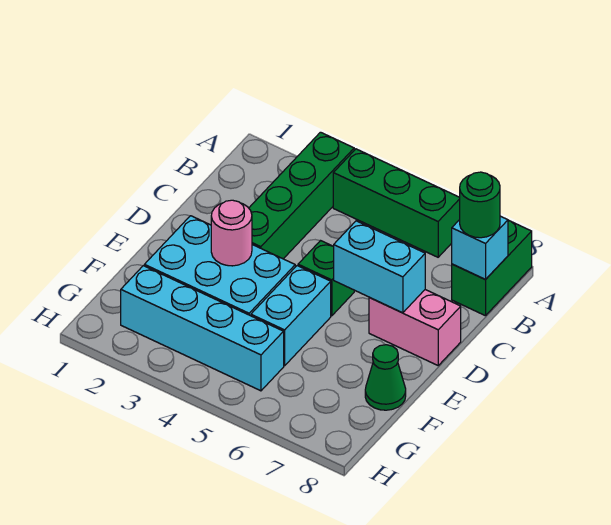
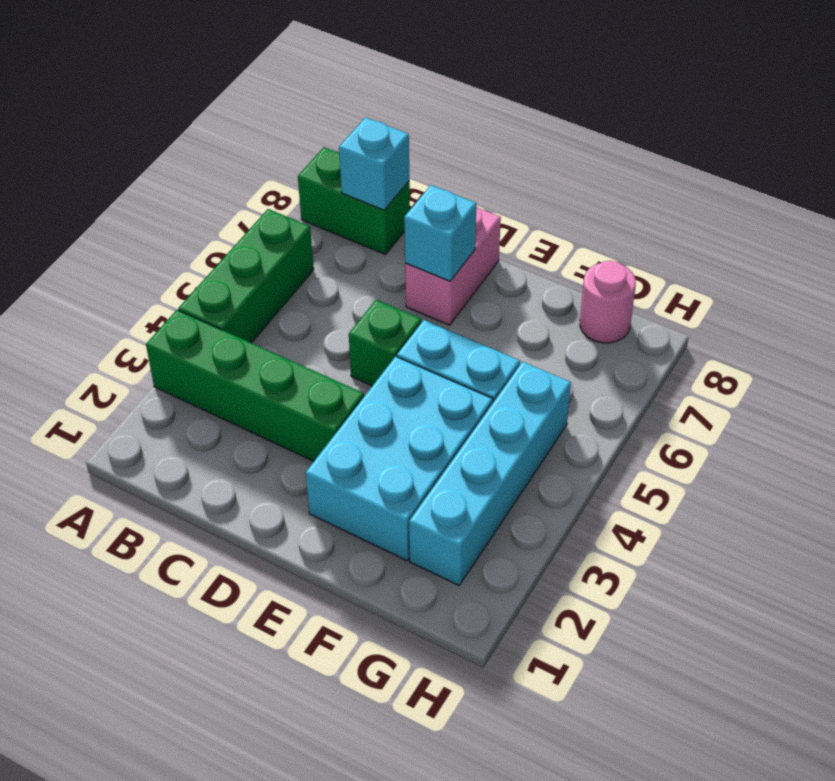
green 1x1 round brick [460,172,500,238] -> none
cyan 1x2 brick [334,221,425,313] -> cyan 1x1 brick [404,185,476,281]
pink 1x1 round brick [211,200,252,266] -> pink 1x1 round brick moved to [580,261,636,343]
green 1x1 cone [365,345,406,410] -> none

